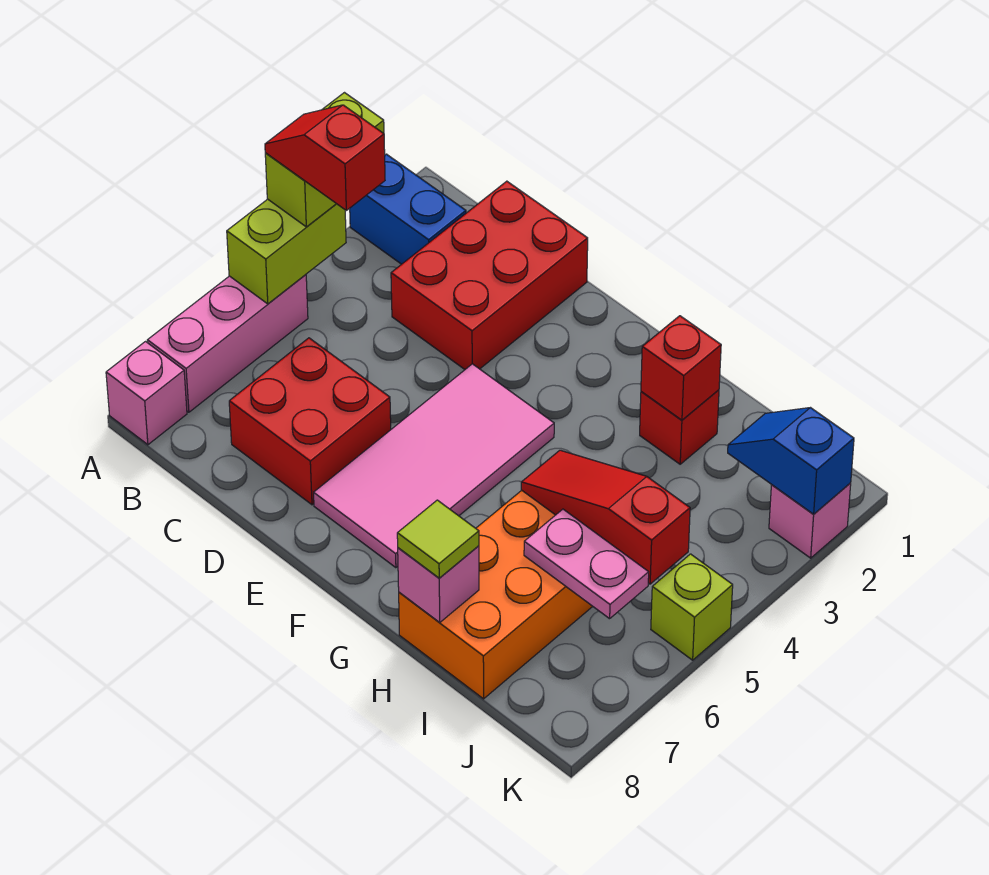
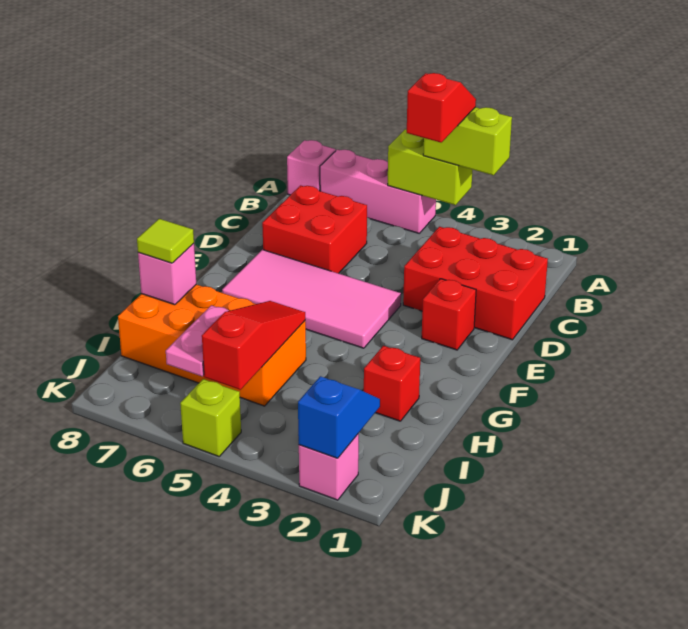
blue 1x2 brick [350,154,466,264] -> none
red 1x1 brick [641,316,721,420] -> red 1x1 brick moved to [422,279,476,350]

